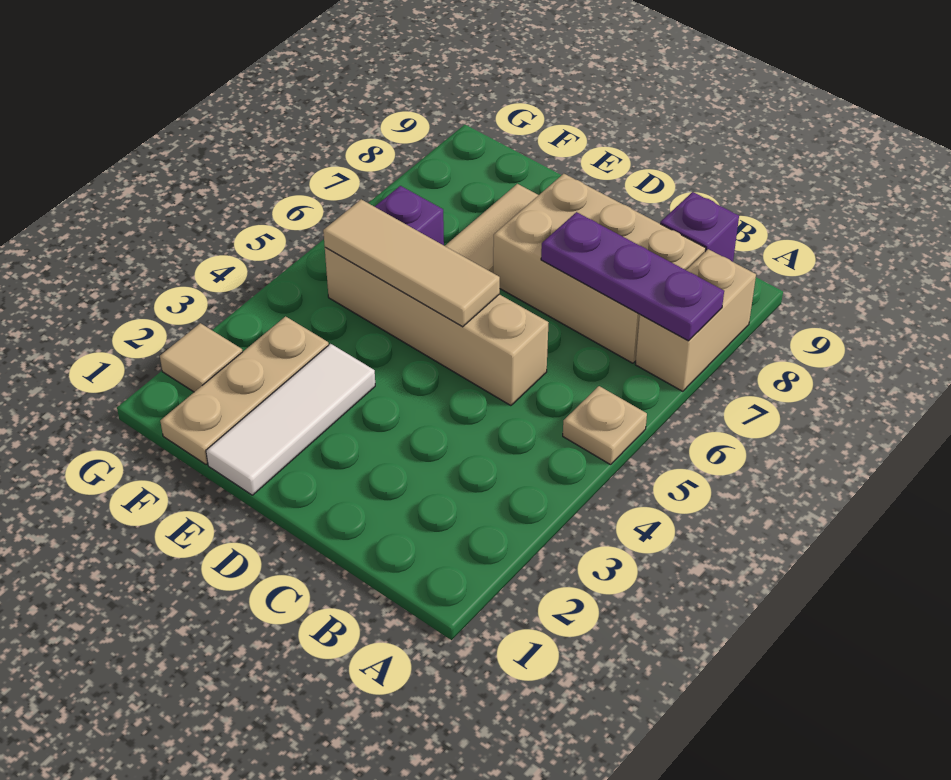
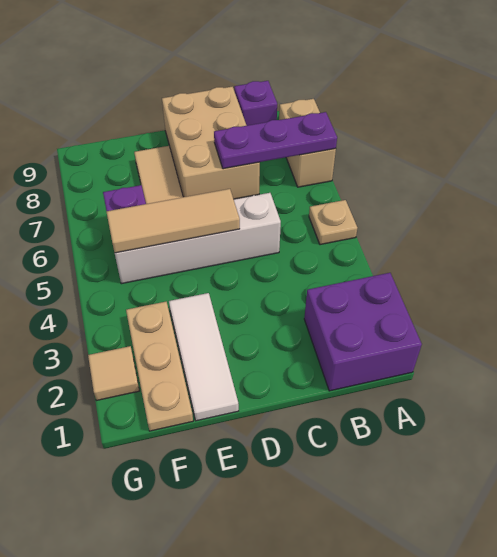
none -> purple 2x2 brick [304,273,422,391]
tan 2x3 brick [493,174,706,363] -> tan 2x3 brick turned to [162,87,260,199]
tan 1x4 brick [325,247,549,406] -> white 1x4 brick [115,193,281,284]

